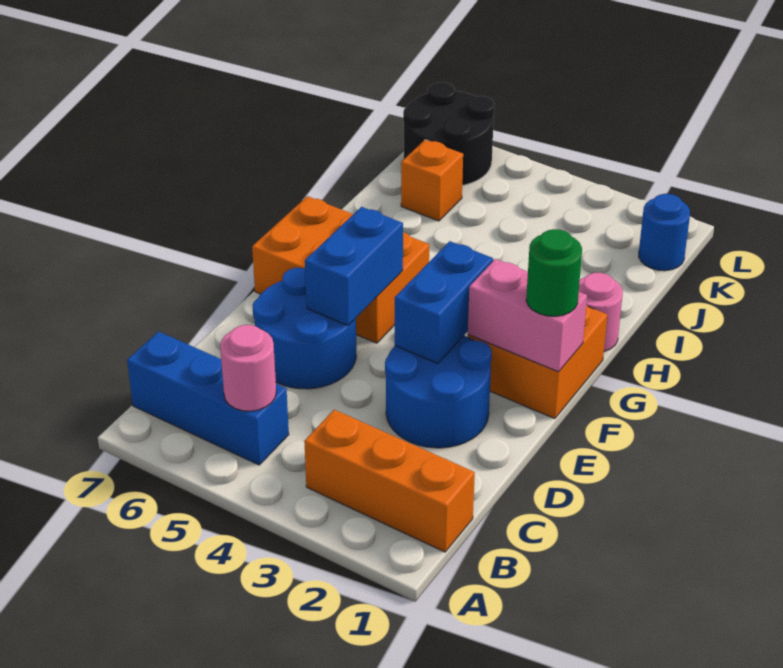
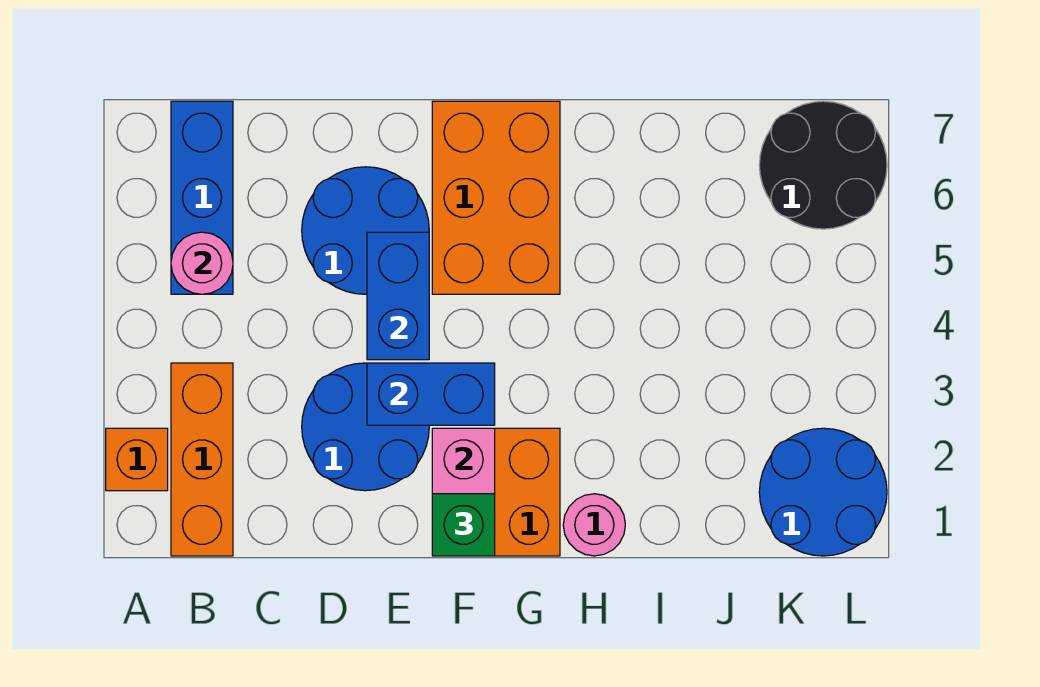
blue 1x2 brick [305,207,403,325] -> blue 1x2 brick turned to [367,232,429,360]
green 1x1 round brick [526,229,582,316] -> green 1x1 brick [432,494,495,556]
orange 1x1 brick [401,140,463,221] -> orange 1x1 brick moved to [106,428,168,491]
blue 1x1 round brick [639,194,690,271] -> blue 2x2 round brick [759,428,887,556]

